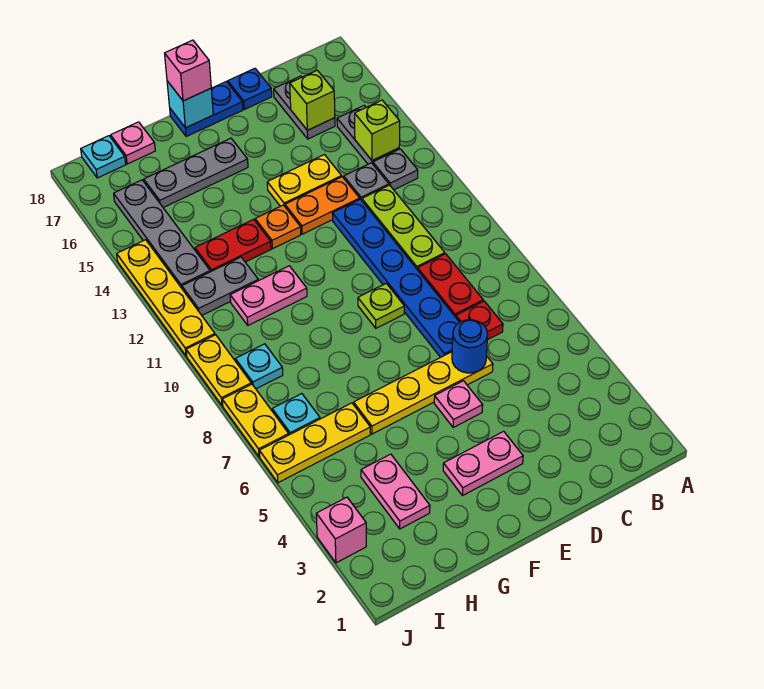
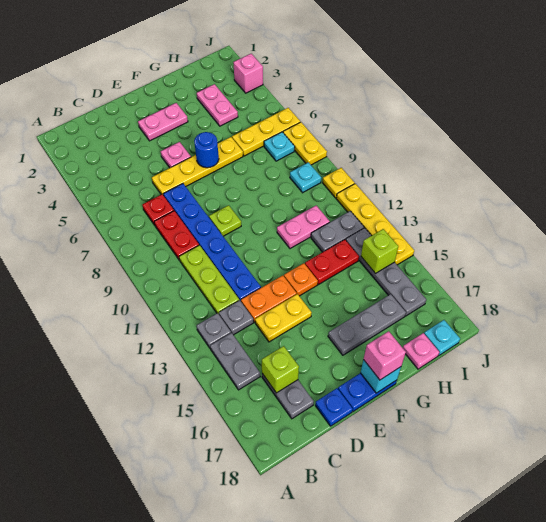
lime 1x1 brick [355,100,400,161] -> lime 1x1 brick moved to [361,229,398,273]
blue 1x1 round brick [452,320,488,373] -> blue 1x1 round brick moved to [194,132,219,168]
yellow 1x2 plate [186,335,251,406] -> yellow 1x1 plate [323,168,355,198]

